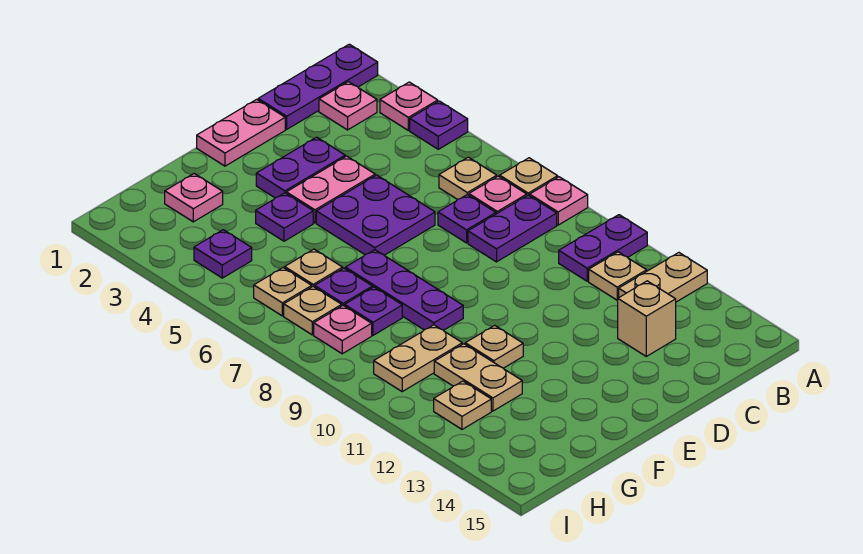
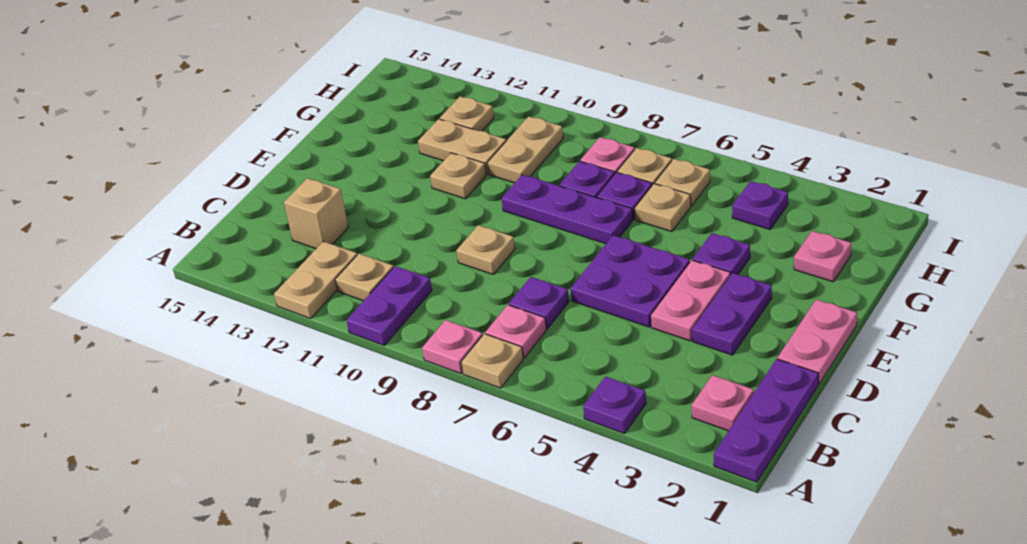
pink 1x1 plate [380,82,438,130] -> none
tan 1x1 plate [439,157,497,200] -> tan 1x1 plate moved to [456,225,515,275]
purple 1x2 plate [468,195,557,262] -> none

